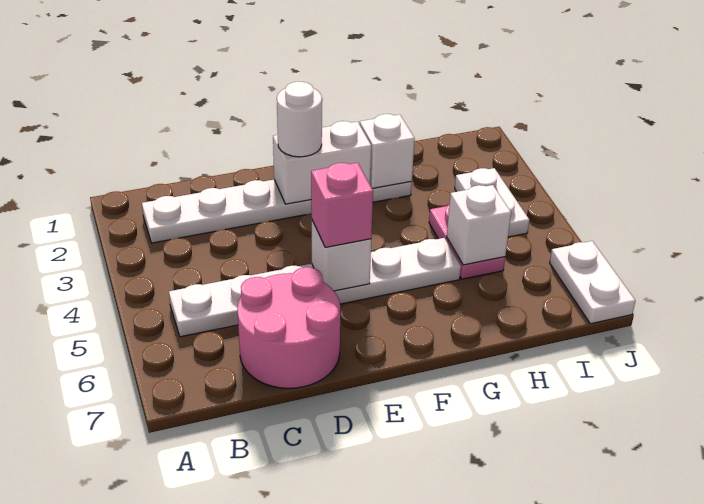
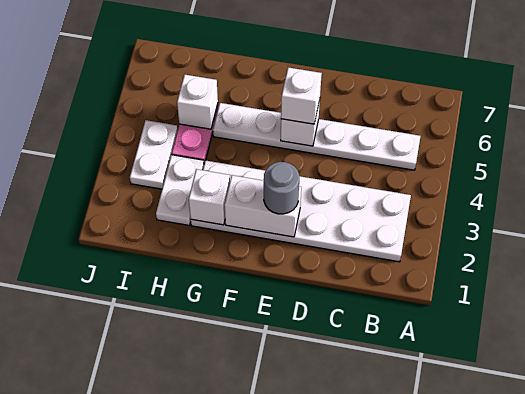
white 1x6 plate [142,180,412,243] -> white 2x6 plate [191,160,411,262]
pink 2x2 round brick [238,267,340,388] -> none
white 1x1 round brick [277,82,322,157] -> grey 1x1 round brick [264,162,299,214]
pink 1x1 brick [311,163,373,247] -> white 1x1 brick [281,67,322,124]
white 1x2 plate [550,241,635,324] -> white 1x2 plate moved to [156,155,204,225]

